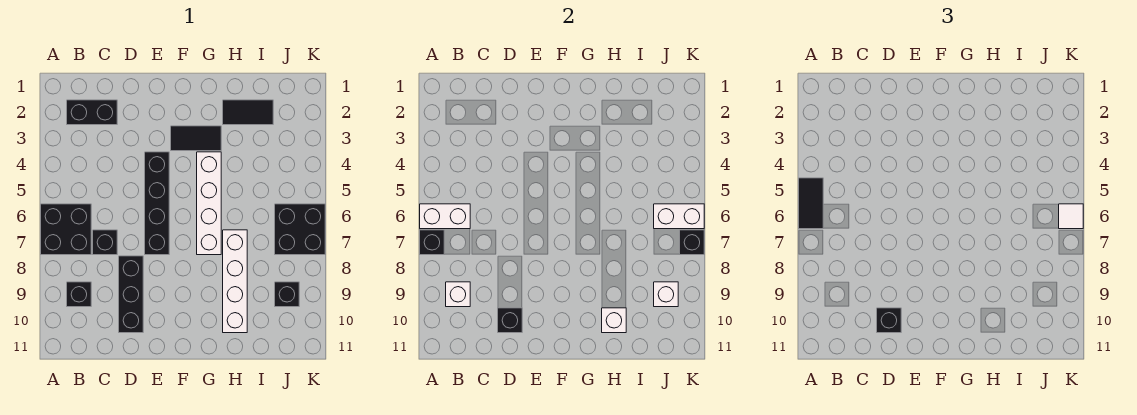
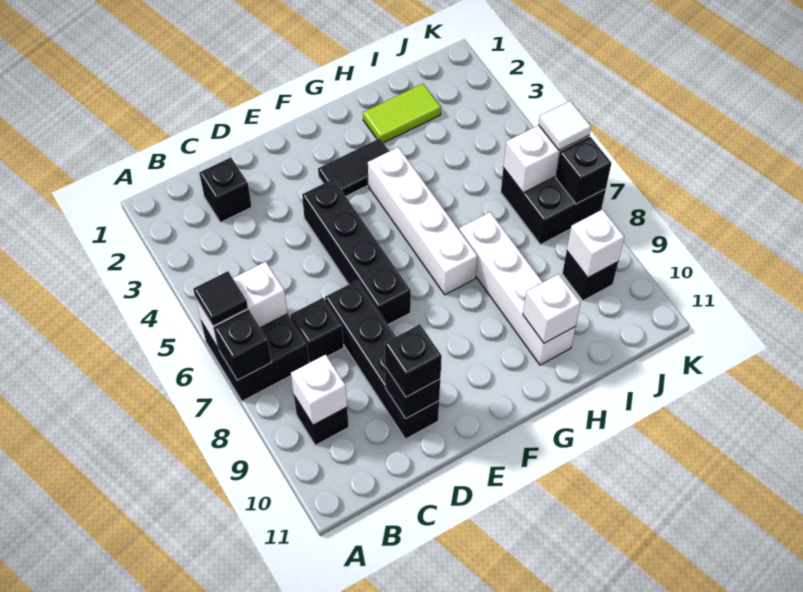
black 1x2 tile [799,178,823,229] -> black 1x1 tile [193,271,248,326]
black 1x2 brick [67,100,117,125] -> black 1x1 brick [199,158,252,222]
black 1x3 brick [119,256,143,333] -> black 1x4 brick [325,280,439,439]
black 1x2 tile [223,100,273,125] -> lime 1x2 tile [363,84,441,143]

